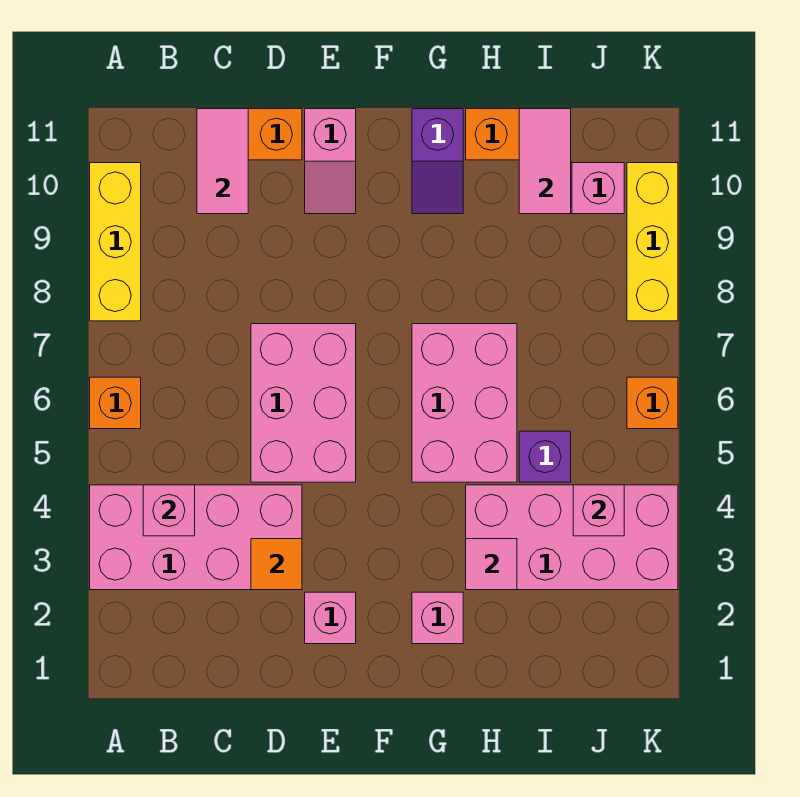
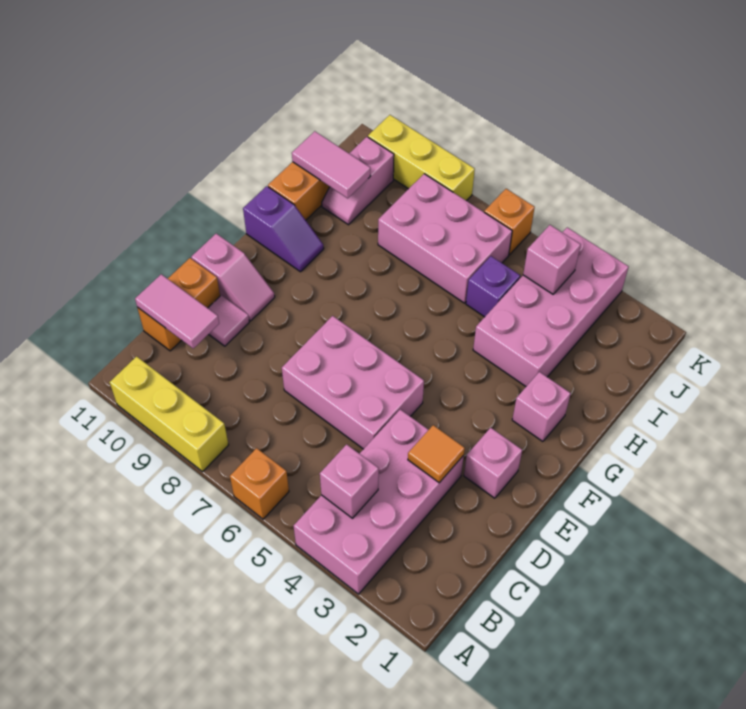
pink 2x3 brick [412,324,517,482] -> pink 2x3 brick moved to [378,174,512,303]
pink 1x1 tile [466,539,517,590] -> pink 1x1 tile moved to [208,295,249,346]

